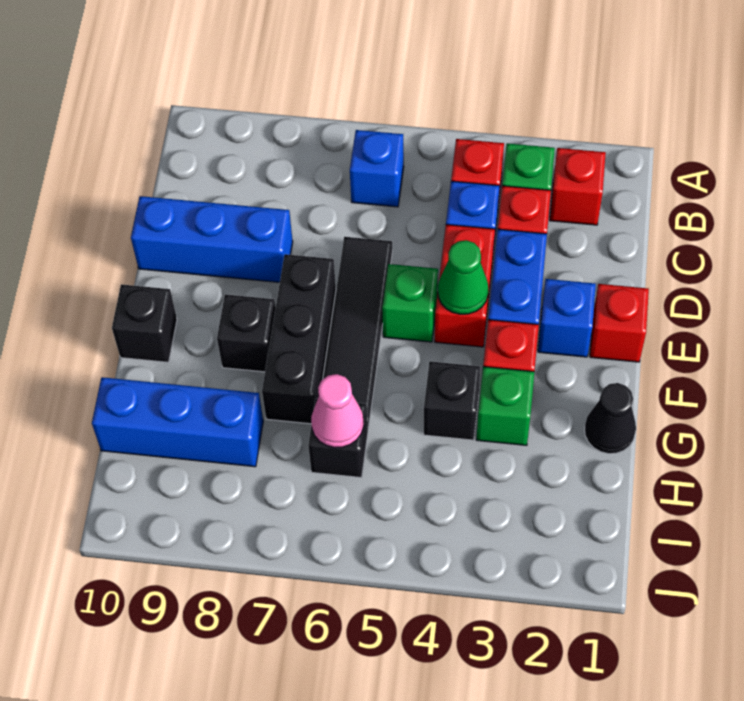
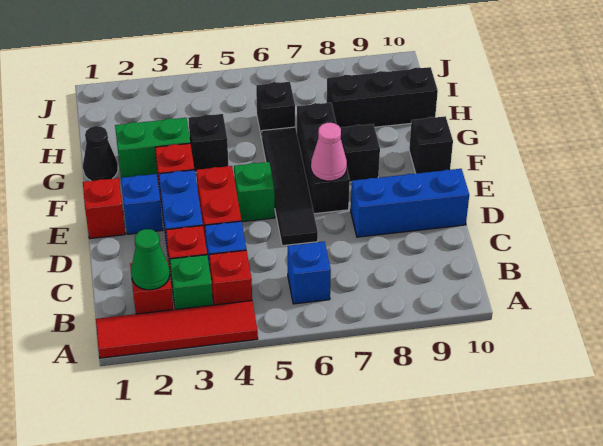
none -> red 1x4 tile [96,301,258,358]
green 1x1 cone [438,240,488,314] -> green 1x1 cone moved to [131,229,170,290]
green 1x1 brick [476,367,534,445] -> green 1x2 brick [115,118,190,178]
pink 1x1 cone [311,374,364,448] -> pink 1x1 cone moved to [311,123,347,181]
blue 1x3 brick [92,377,263,467] -> black 1x3 brick [327,67,438,127]

